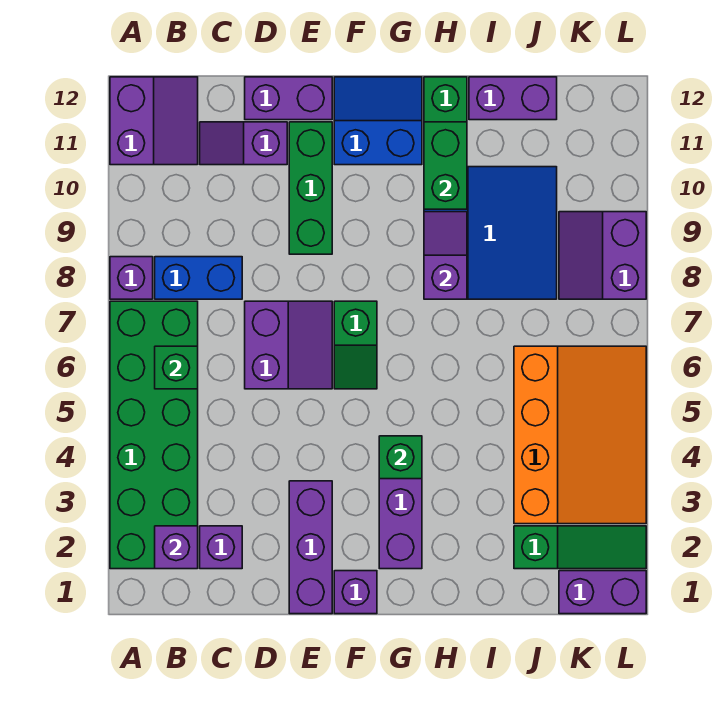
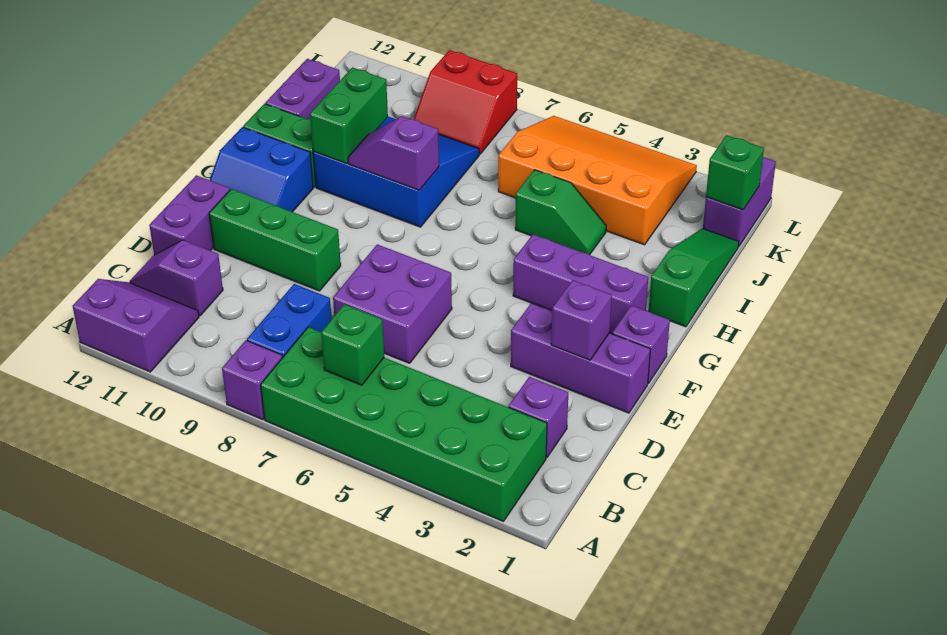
purple 1x1 brick [155,526,198,569] -> purple 1x1 brick moved to [551,280,612,360]
purple 1x2 slope [200,122,287,165] -> purple 1x2 slope turned to [130,240,223,316]
purple 2x2 slope [245,301,332,389] -> purple 2x2 brick [333,244,452,363]
green 1x2 slope [334,301,377,389] -> green 1x2 slope moved to [515,170,606,255]
blue 2x2 slope [334,77,422,165] -> blue 2x2 slope turned to [210,127,313,212]
green 1x1 brick [379,436,422,479] -> green 1x1 brick moved to [706,135,764,210]
green 1x2 brick [424,122,467,209] -> green 1x2 brick turned to [310,67,388,163]
green 1x3 slope [514,526,646,569] -> green 1x3 slope moved to [649,228,739,327]
purple 2x2 slope [559,212,646,299] -> red 2x2 slope [414,50,517,154]

